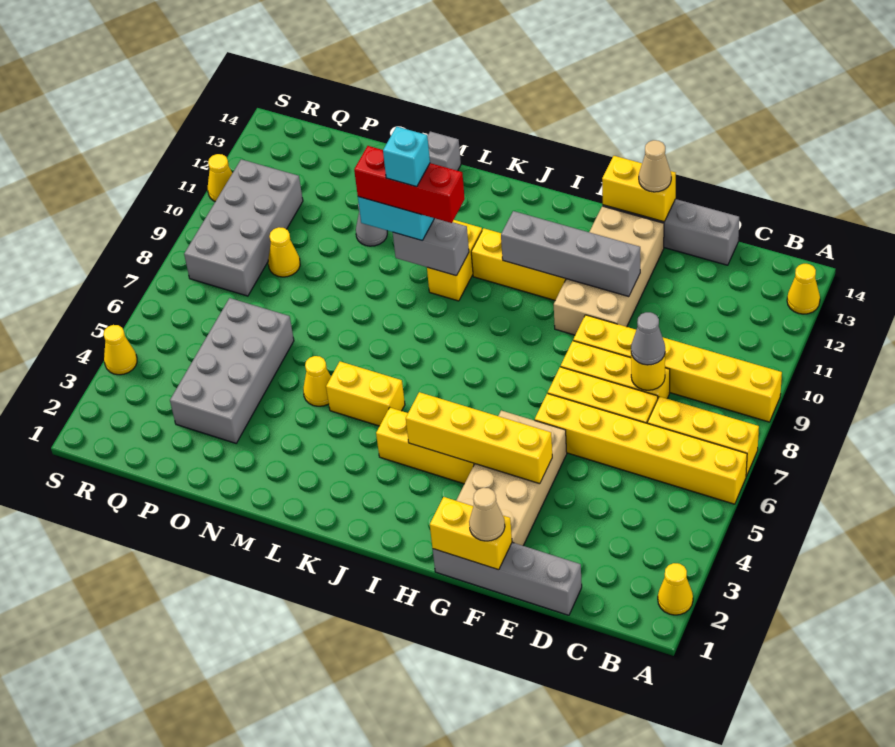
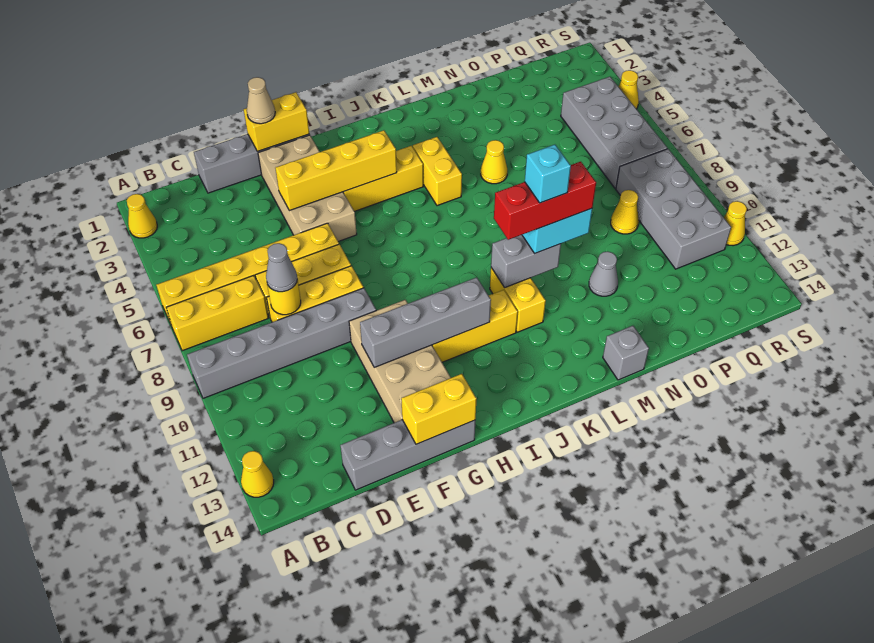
yellow 1x6 brick [573,315,782,422] -> grey 1x6 brick [187,288,376,398]
tan 1x1 cone [639,140,671,192] -> none
yellow 1x2 brick [326,362,405,426] -> yellow 1x2 brick turned to [413,137,462,206]
grey 2x4 brick [170,298,294,443] -> grey 2x4 brick moved to [561,77,667,189]

